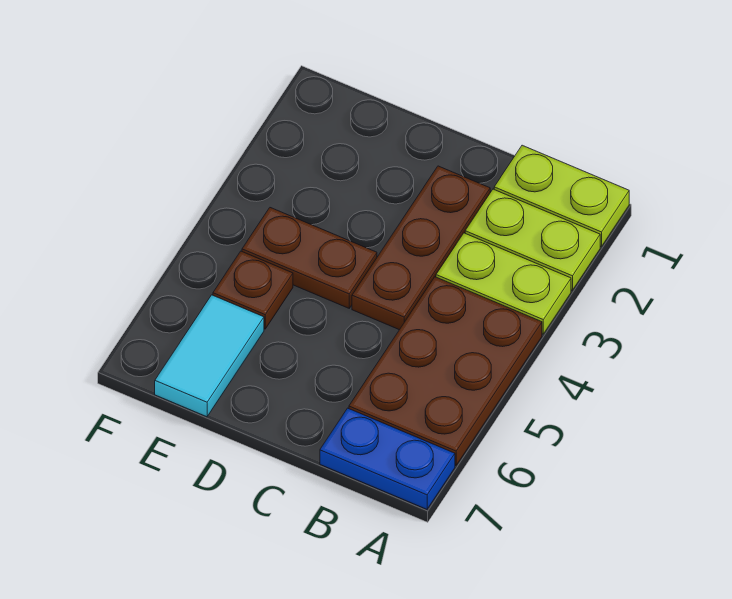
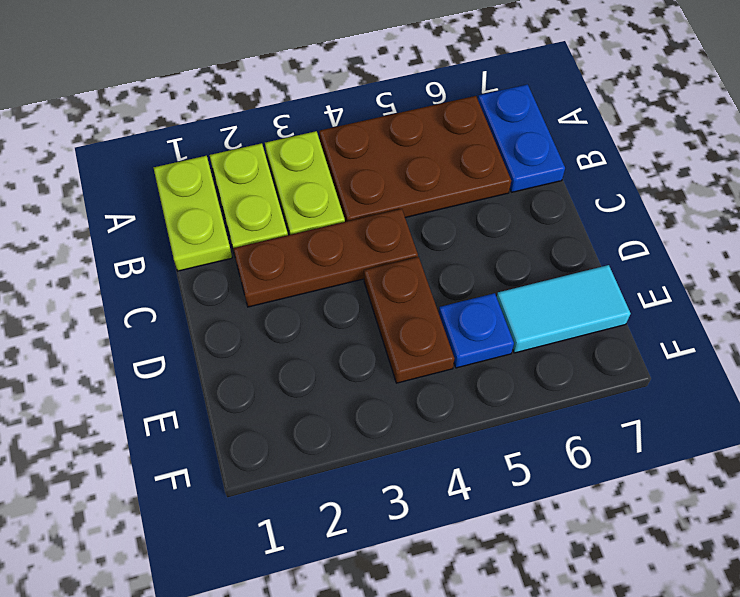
brown 1x1 plate [213,251,293,329] -> blue 1x1 plate [439,293,514,368]

